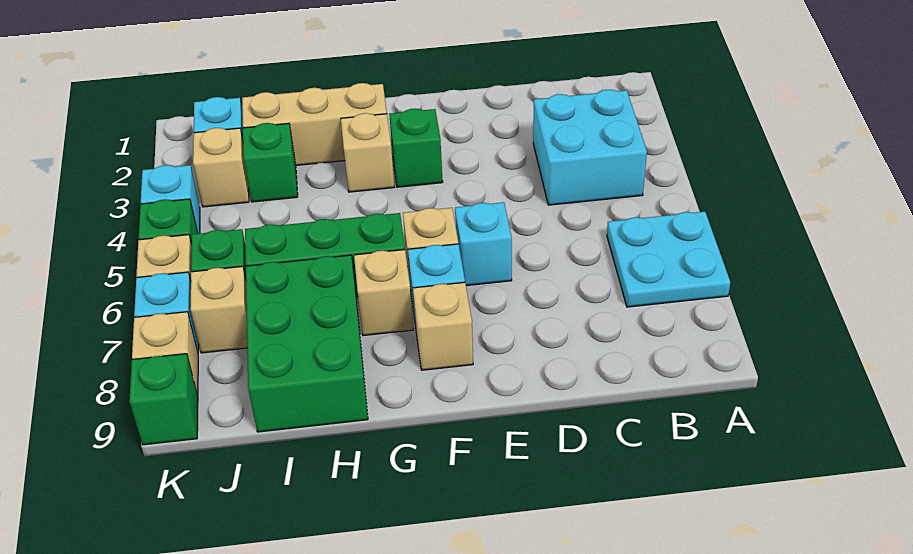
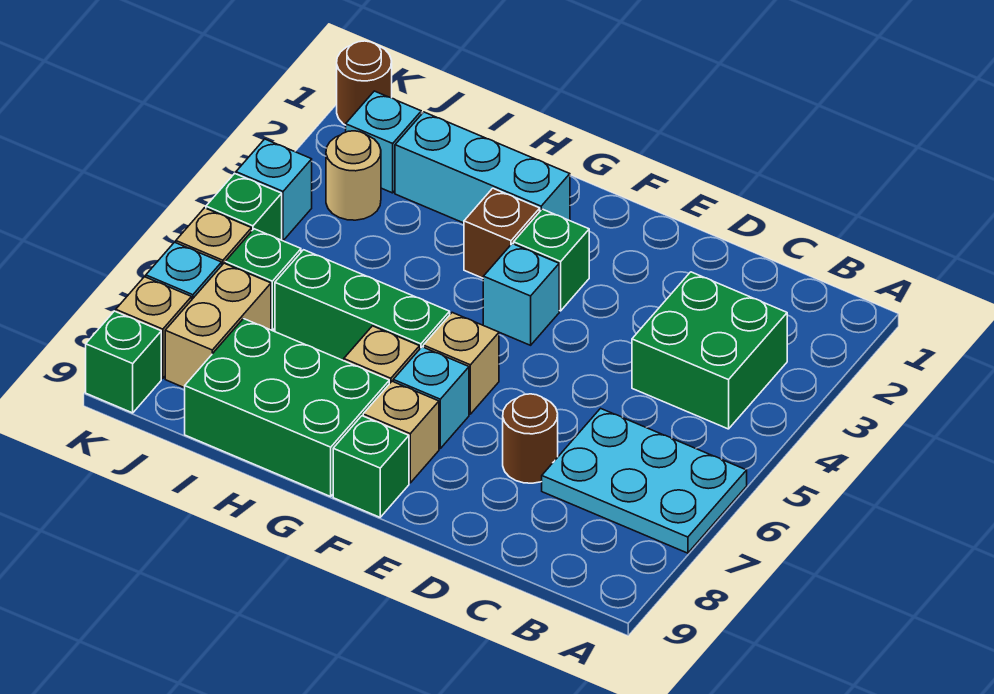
cyan 2x2 plate [607,212,730,307] -> cyan 2x3 plate [542,408,747,553]
cyan 2x2 brick [533,90,647,205] -> green 2x2 brick [632,272,787,429]
none -> brown 1x1 round brick [503,394,558,483]
cyan 1x1 brick [455,202,512,286] -> cyan 1x1 brick moved to [483,244,559,345]
tan 1x3 brick [242,83,387,165] -> cyan 1x3 brick [395,112,570,223]
tan 1x1 brick [341,113,394,192] -> brown 1x1 brick [464,188,540,278]
green 2x3 brick [246,255,368,432] -> green 2x3 brick turned to [185,319,389,496]
green 1x1 brick [243,123,298,202] -> green 1x1 brick moved to [333,416,409,517]
tan 1x1 brick [193,128,249,207] -> tan 1x1 round brick [326,131,381,220]
tan 1x1 brick [190,266,247,353] -> tan 1x2 brick [165,263,271,388]
none -> brown 1x1 round brick [337,41,392,125]

